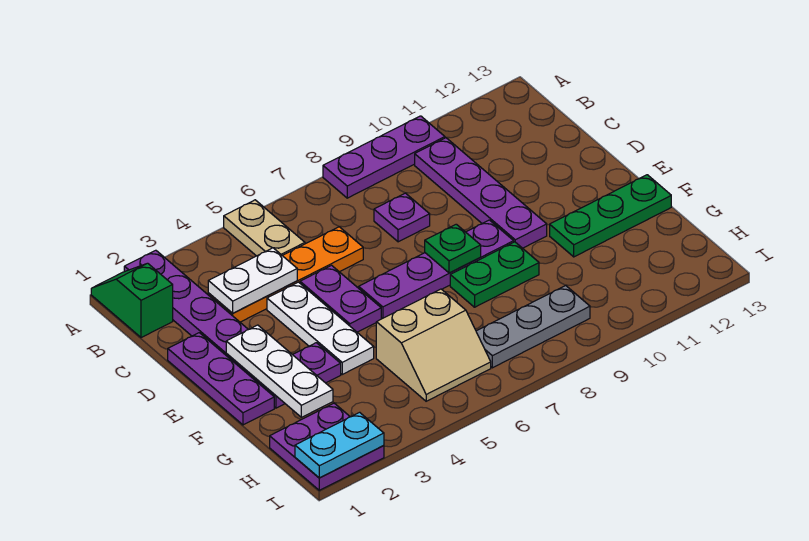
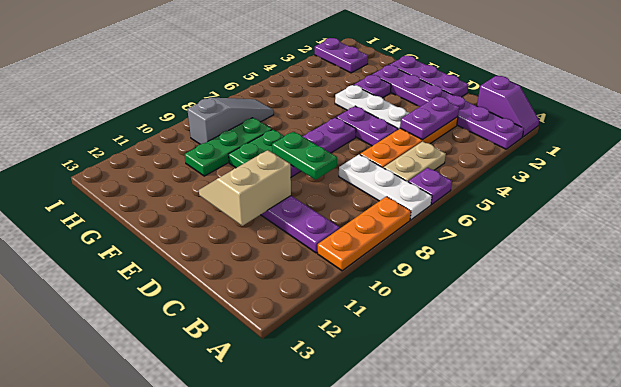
green 1x2 slope [91,263,173,338] -> purple 1x2 slope [477,76,539,137]
tan 1x2 plate [224,200,305,256] -> tan 1x2 plate turned to [384,141,446,182]
purple 1x3 plate [323,116,445,198] -> orange 1x3 plate [318,196,411,271]
white 1x2 plate [208,248,297,313] -> purple 1x2 plate [400,96,459,140]
purple 1x1 plate [374,193,430,242] -> purple 1x1 plate moved to [408,168,452,204]
white 1x3 plate [226,325,333,417] -> white 1x3 plate moved to [339,154,432,220]
green 1x1 plate [425,224,481,273] -> green 1x2 plate [272,132,337,180]
green 1x3 plate [550,175,671,257] -> green 1x3 plate moved to [185,118,272,176]
tan 2x2 slope [376,289,491,401] -> tan 2x2 slope moved to [199,150,291,226]
purple 2x2 plate [270,403,384,490] -> purple 1x2 plate [315,38,368,73]
grey 1x3 plate [476,286,590,368] -> grey 1x3 slope [187,97,274,144]
cyan 1x2 plate [295,412,384,478] -> none

